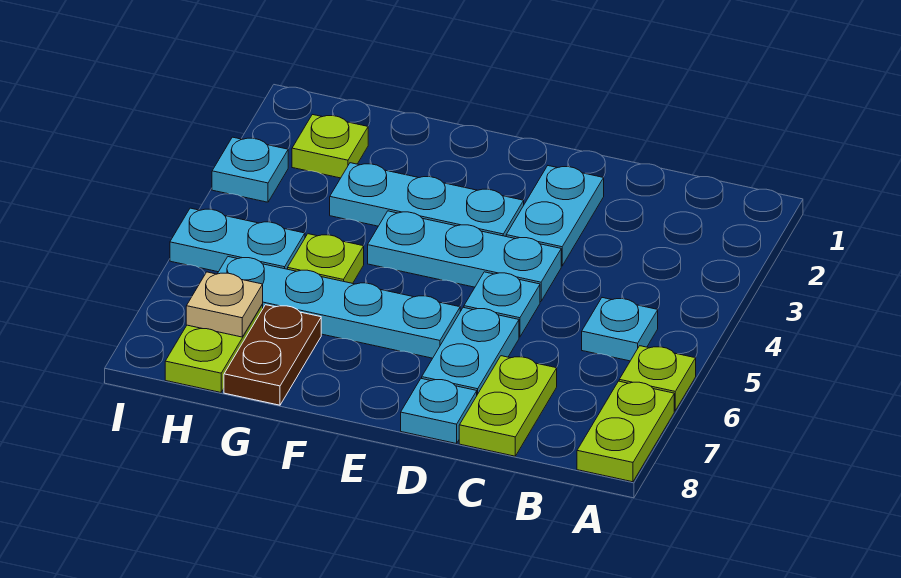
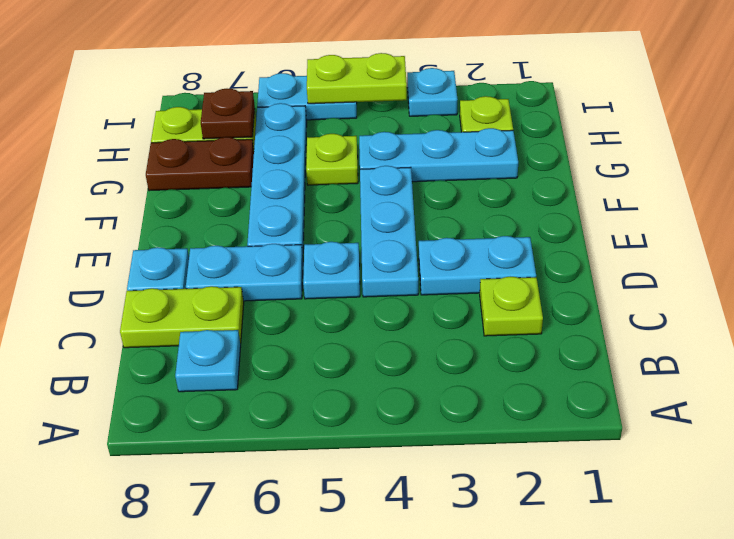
lime 1x1 plate [619,346,696,411] -> lime 1x1 plate moved to [480,277,543,336]
lime 1x2 plate [577,381,674,482] -> lime 1x2 plate moved to [307,53,407,104]
cyan 1x1 plate [582,298,658,361] -> cyan 1x1 plate moved to [175,330,241,392]
cyan 1x3 plate [330,163,524,236] -> cyan 1x3 plate turned to [359,128,518,182]
cyan 1x2 plate [170,208,305,272] -> cyan 1x2 plate turned to [257,73,357,120]
tan 1x1 plate [186,272,263,337] -> brown 1x1 plate [201,89,255,139]

